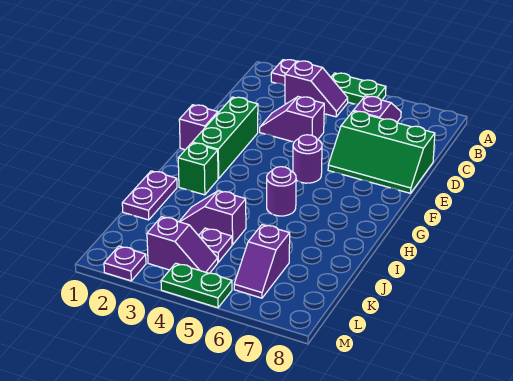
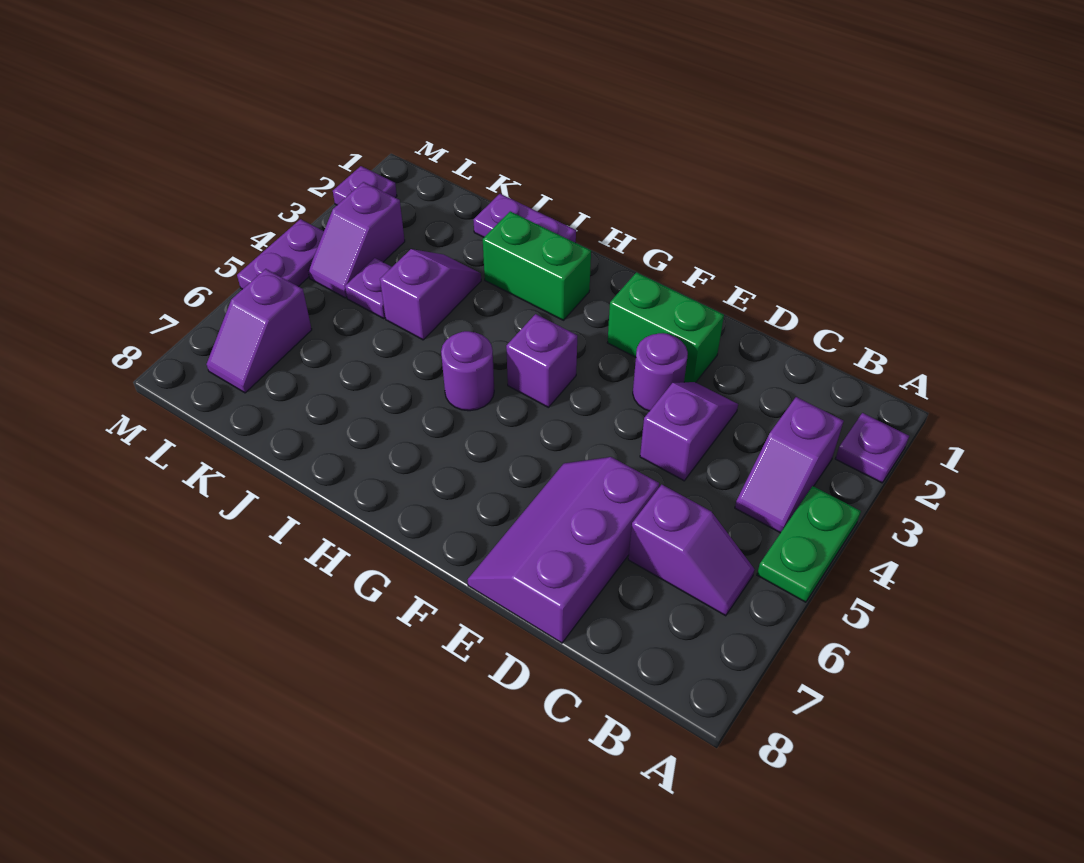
green 2x3 slope [328,111,435,193] -> purple 2x3 slope [468,457,659,643]
green 1x3 brick [192,97,258,179] -> green 1x2 brick [607,272,724,382]
purple 1x1 brick [179,105,218,150] -> purple 1x1 brick moved to [506,314,577,408]
purple 1x1 round brick [293,135,322,183] -> purple 1x1 round brick moved to [633,333,688,411]
green 1x1 brick [178,143,218,195] -> green 1x2 brick [483,211,591,320]
purple 1x2 slope [234,225,290,298] -> purple 1x2 slope turned to [207,269,312,393]
green 1x2 plate [161,263,232,308] -> purple 1x2 plate [237,219,324,289]

